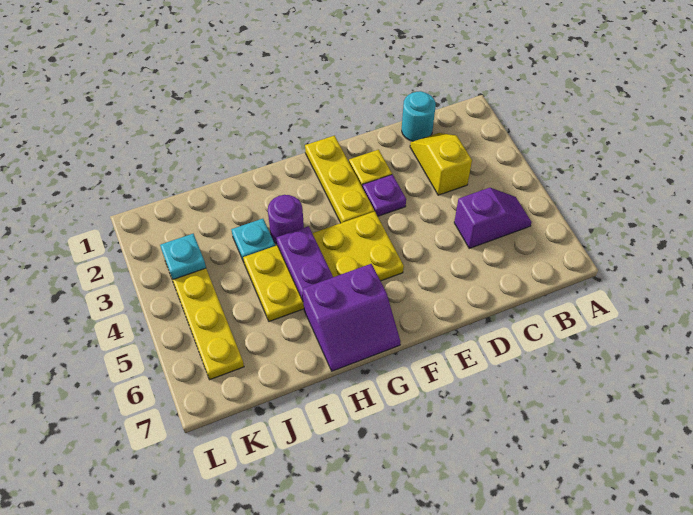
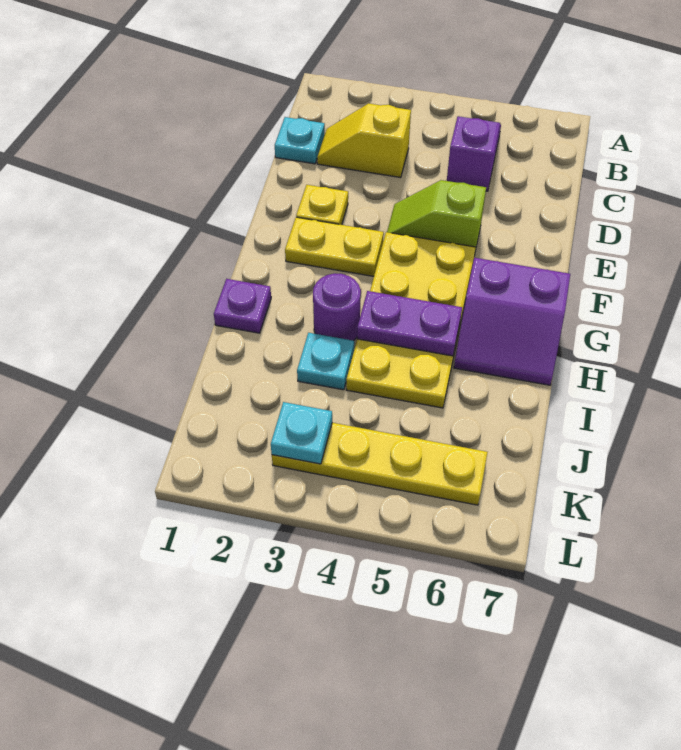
cyan 1x1 round brick [402,91,436,141] -> cyan 1x1 plate [275,117,325,164]
purple 1x1 plate [362,175,406,216] -> purple 1x1 plate moved to [214,279,271,333]
none -> lime 1x2 slope [387,180,486,251]
yellow 1x3 plate [305,136,374,223] -> yellow 1x2 plate [285,217,384,276]
purple 2x2 slope [302,264,400,371] -> purple 2x2 slope turned to [454,258,570,385]

